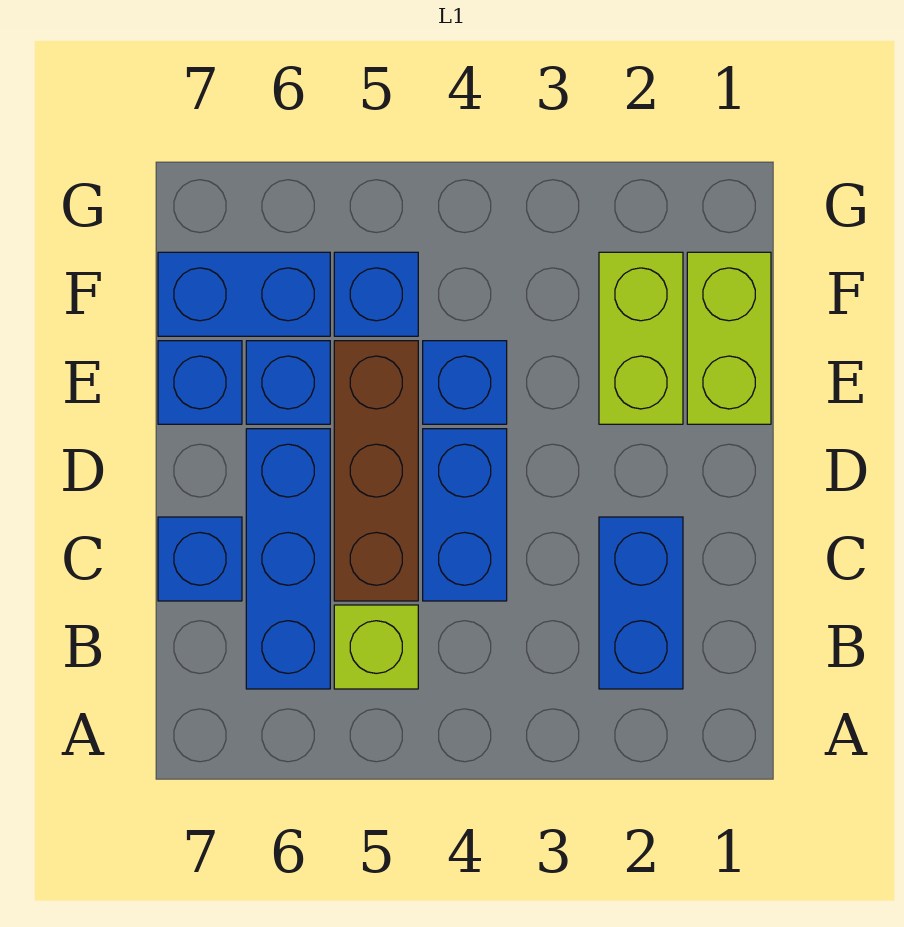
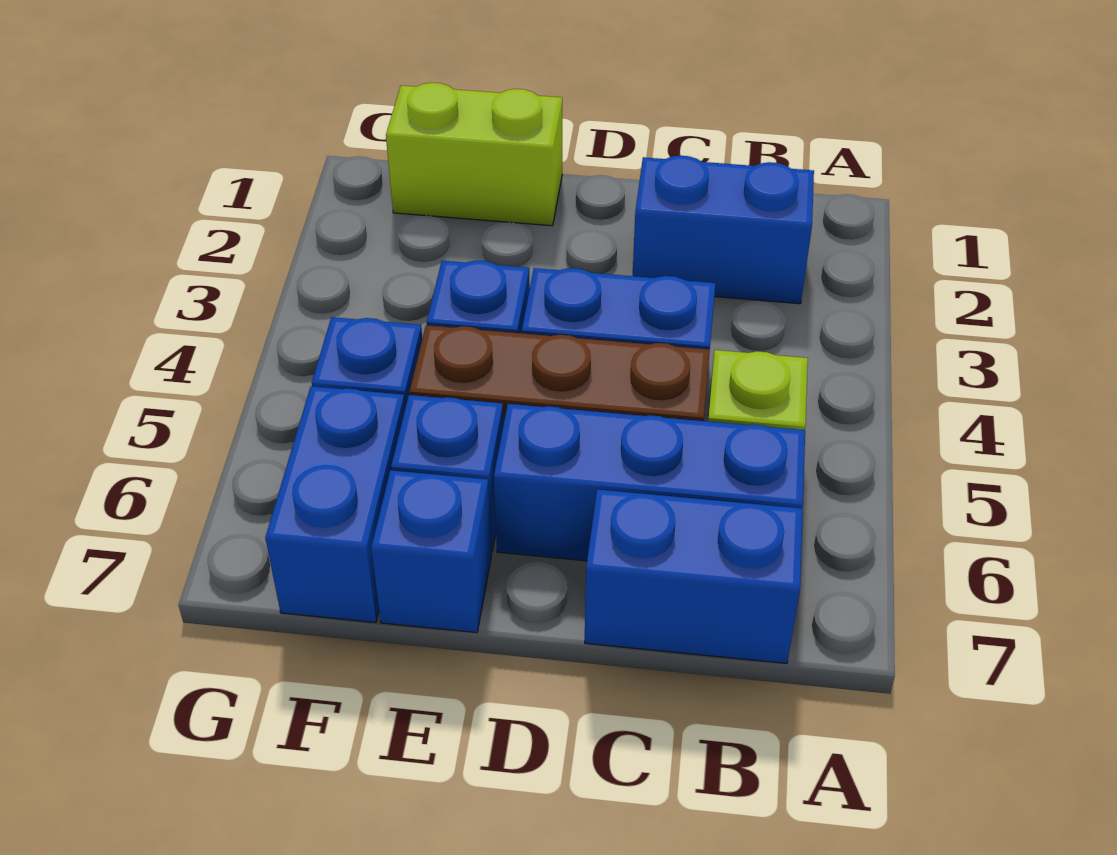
blue 1x1 brick [158,517,242,601] -> blue 1x2 brick [585,489,803,663]
lime 1x2 brick [599,252,683,424] -> none

